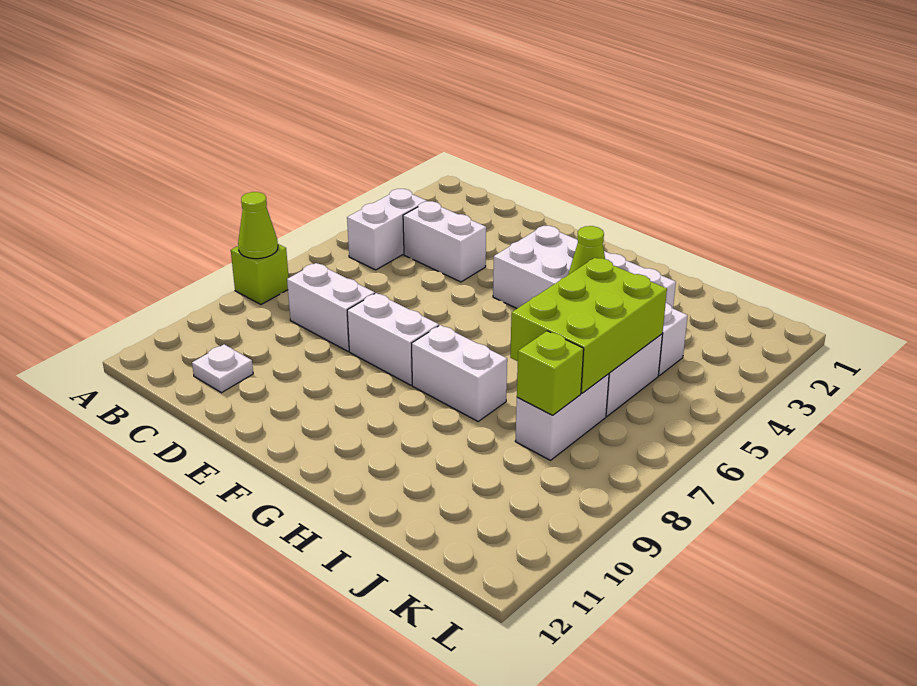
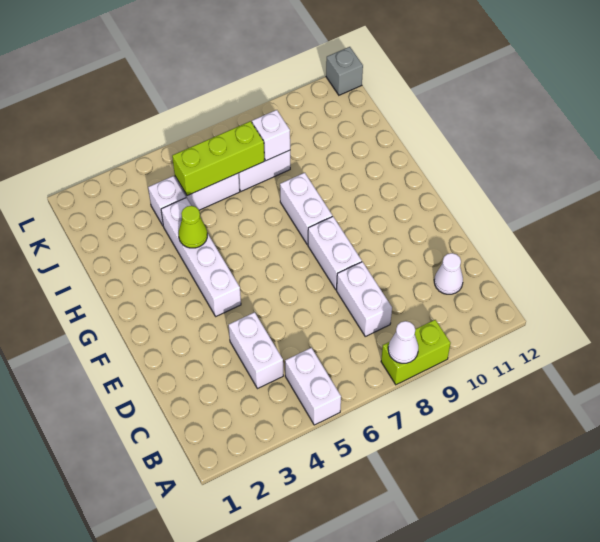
lime 1x1 brick [231,244,289,305] -> lime 1x2 brick [381,320,450,385]
lime 1x1 cone [238,192,278,259] -> white 1x1 cone [388,321,418,363]
white 1x2 brick [347,189,427,270] -> white 1x2 brick turned to [285,348,341,425]
white 1x1 plate [192,344,253,393] -> white 1x1 cone [434,253,463,294]
white 2x4 brick [493,226,676,308] -> white 1x4 brick [161,198,241,316]
lime 2x3 brick [510,258,667,393] -> lime 1x3 brick [172,121,264,196]
lime 1x1 brick [517,331,584,415] -> white 1x1 brick [252,110,290,161]
none -> grey 1x1 brick [326,47,363,95]

